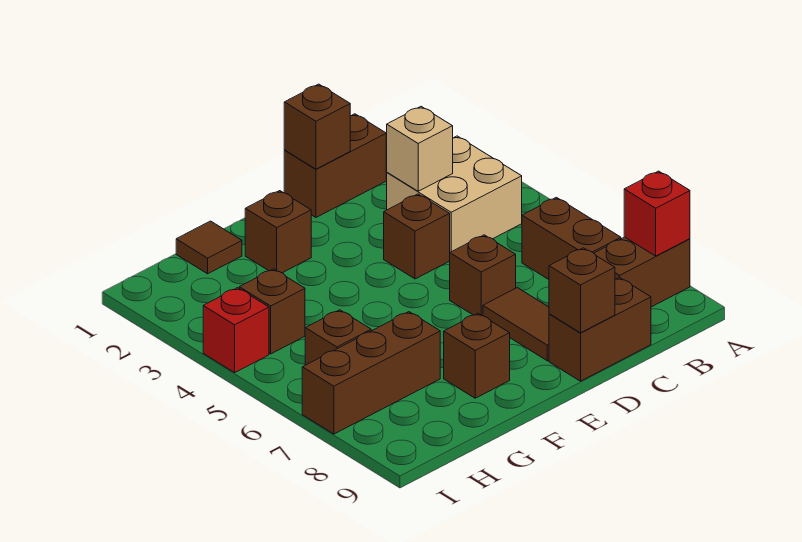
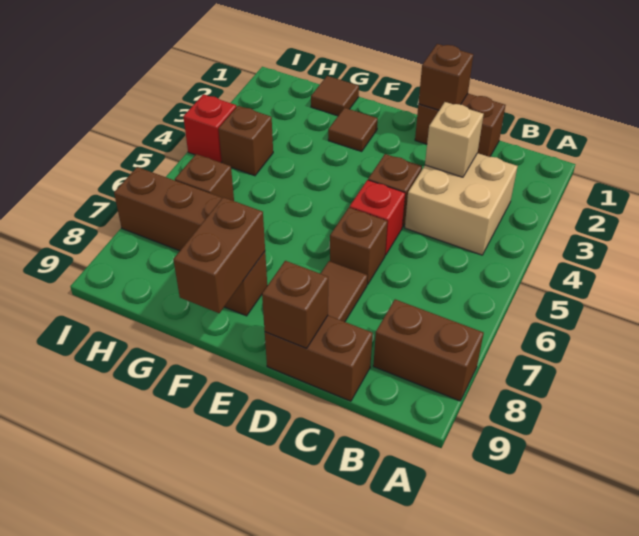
red 1x1 brick [624,171,690,256] -> red 1x1 brick moved to [350,180,405,255]
brown 1x2 brick [522,197,621,279] -> brown 1x2 brick moved to [173,197,265,313]
brown 1x1 brick [245,191,311,273] -> brown 1x1 tile [328,108,378,151]

